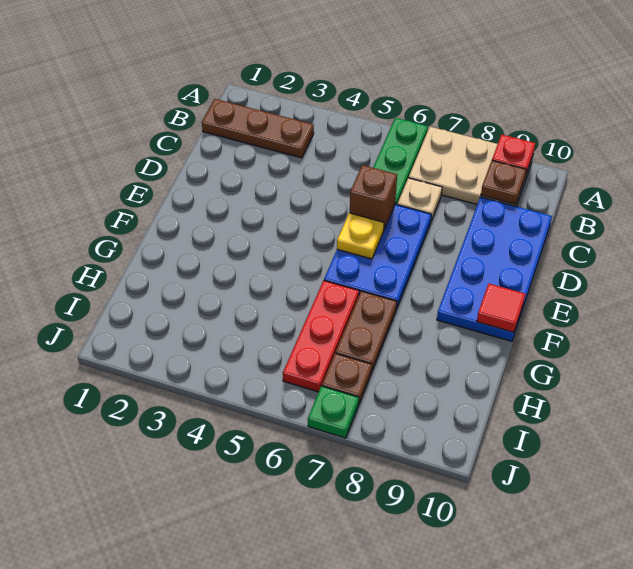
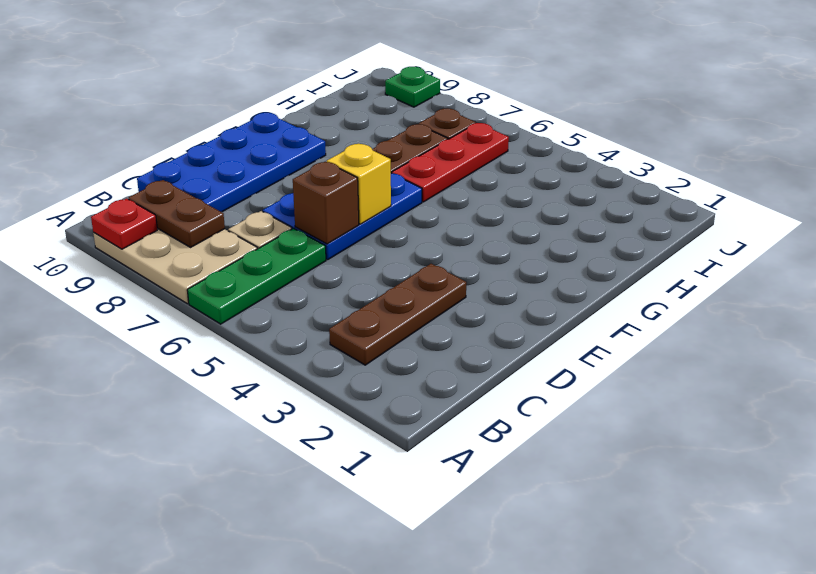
brown 1x3 plate [202,99,314,158] -> brown 1x3 plate turned to [329,264,466,365]
brown 1x1 plate [481,160,526,205] -> brown 1x2 plate [129,180,225,247]
yellow 1x1 plate [337,213,384,259] -> yellow 1x1 brick [327,144,391,224]
red 1x1 tile [477,284,525,332] -> none
green 1x1 plate [308,386,359,438] -> green 1x1 plate moved to [385,67,440,107]

